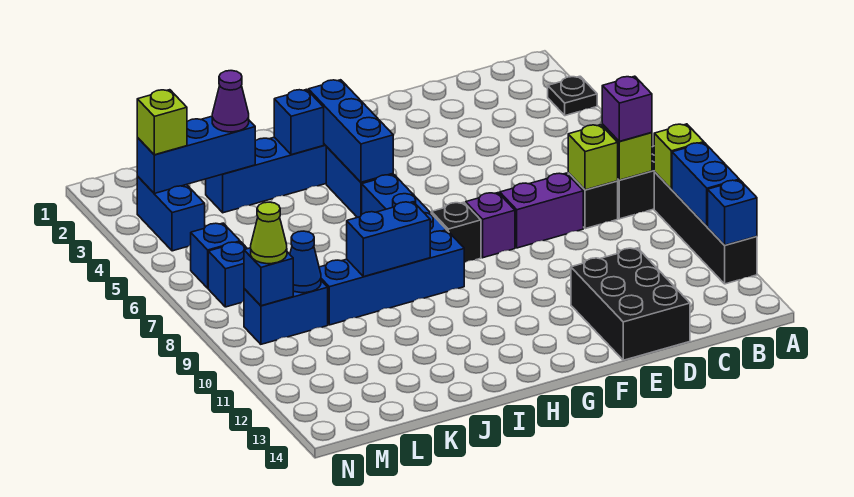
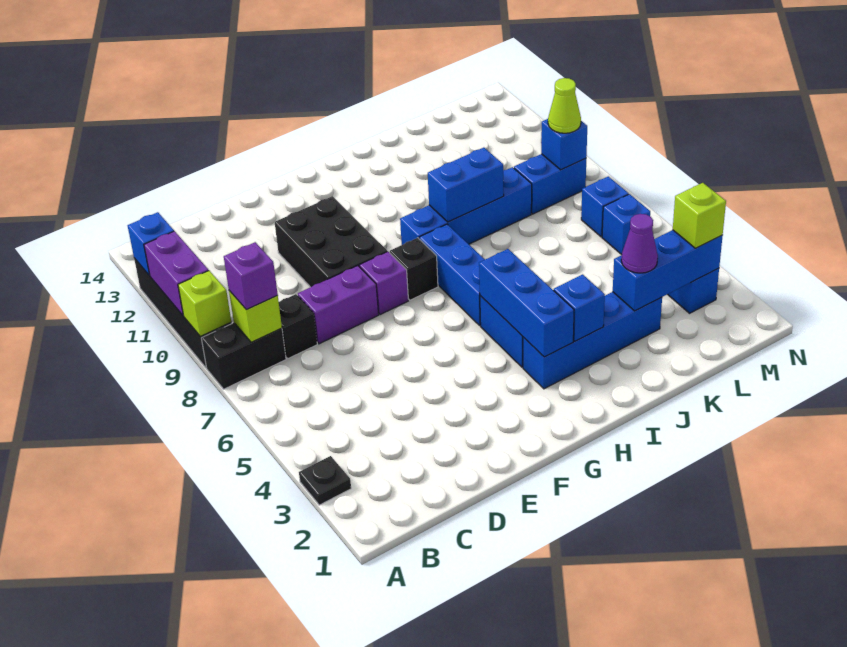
blue 1x2 brick [672,143,739,227] -> purple 1x2 brick [144,231,209,315]
lime 1x1 brick [568,125,618,190] -> none
black 2x3 brick [571,248,690,360] -> black 2x3 brick moved to [275,196,387,287]
blue 1x1 cone [290,231,321,293] -> none

